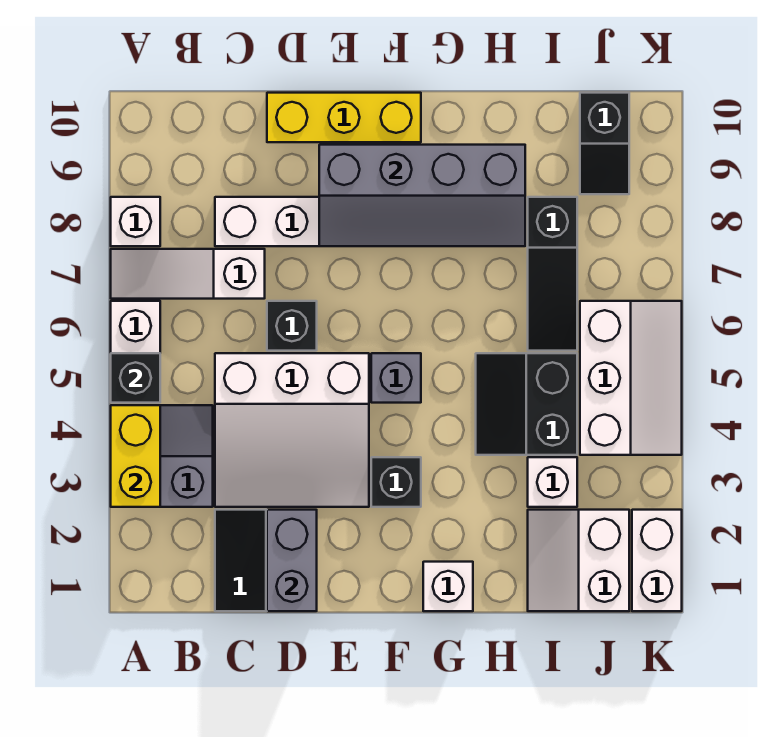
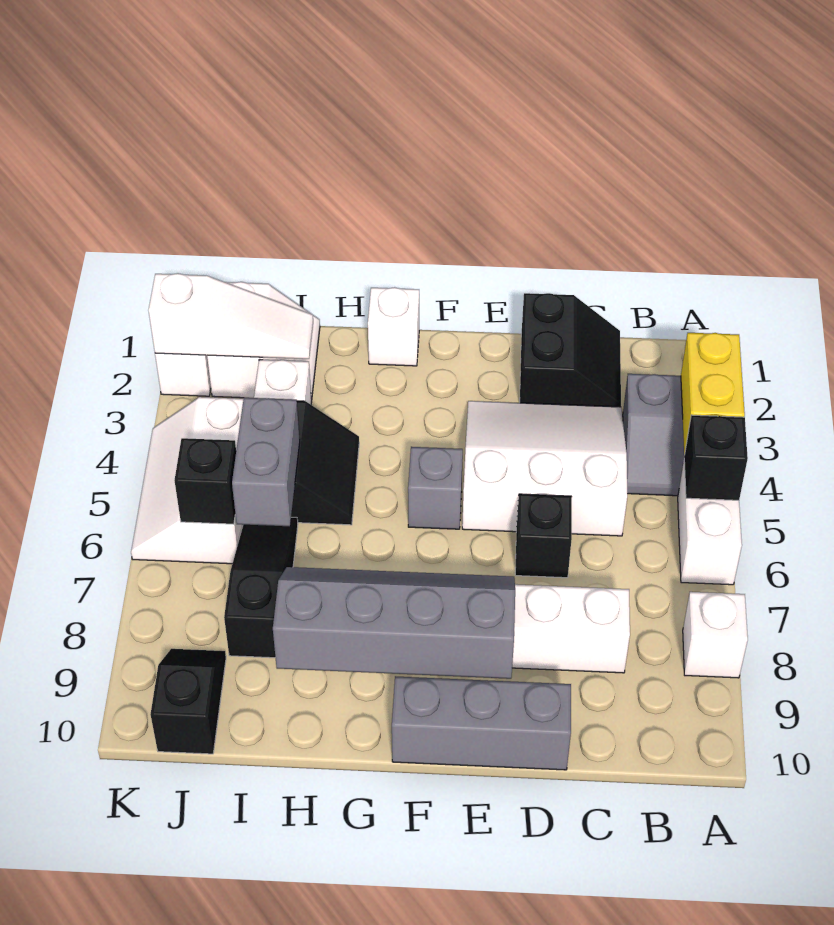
white 1x3 slope [111,249,265,299] -> white 1x3 slope moved to [148,273,313,359]
grey 1x2 brick [267,510,317,611] -> grey 1x2 brick moved to [232,398,300,526]
yellow 1x3 brick [267,93,421,142] -> grey 1x3 brick [392,676,571,770]
black 1x1 brick [371,457,421,507] -> black 1x1 brick moved to [175,438,236,524]

